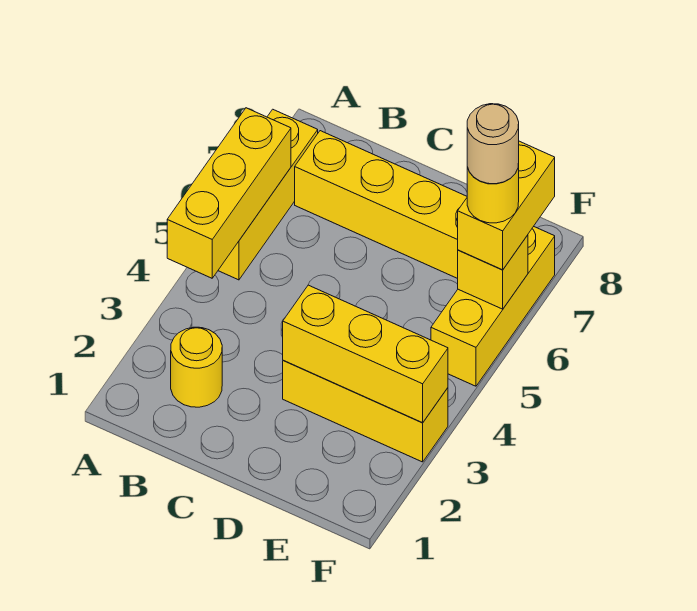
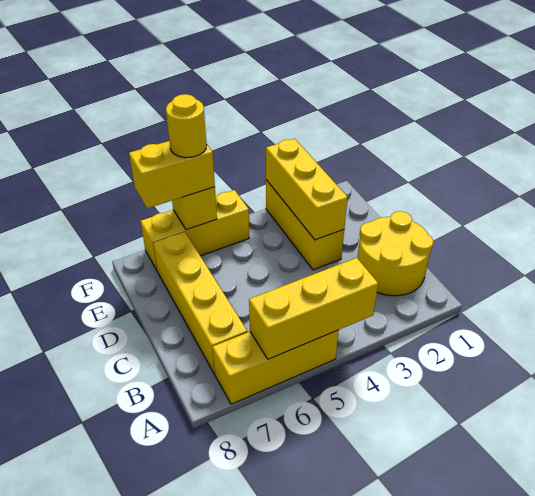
yellow 1x1 round brick [171,327,222,407] -> yellow 2x2 round brick [358,211,433,296]
tan 1x1 round brick [467,104,519,184] -> none

